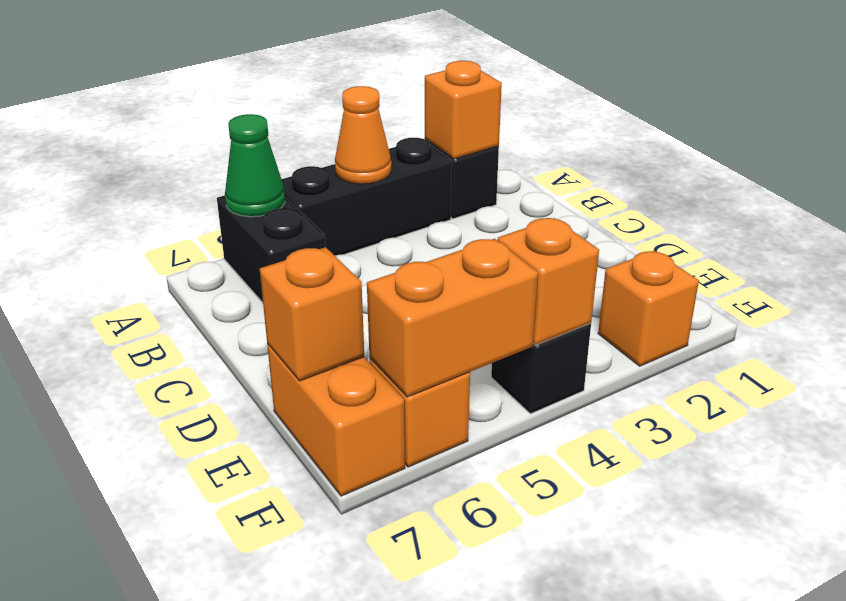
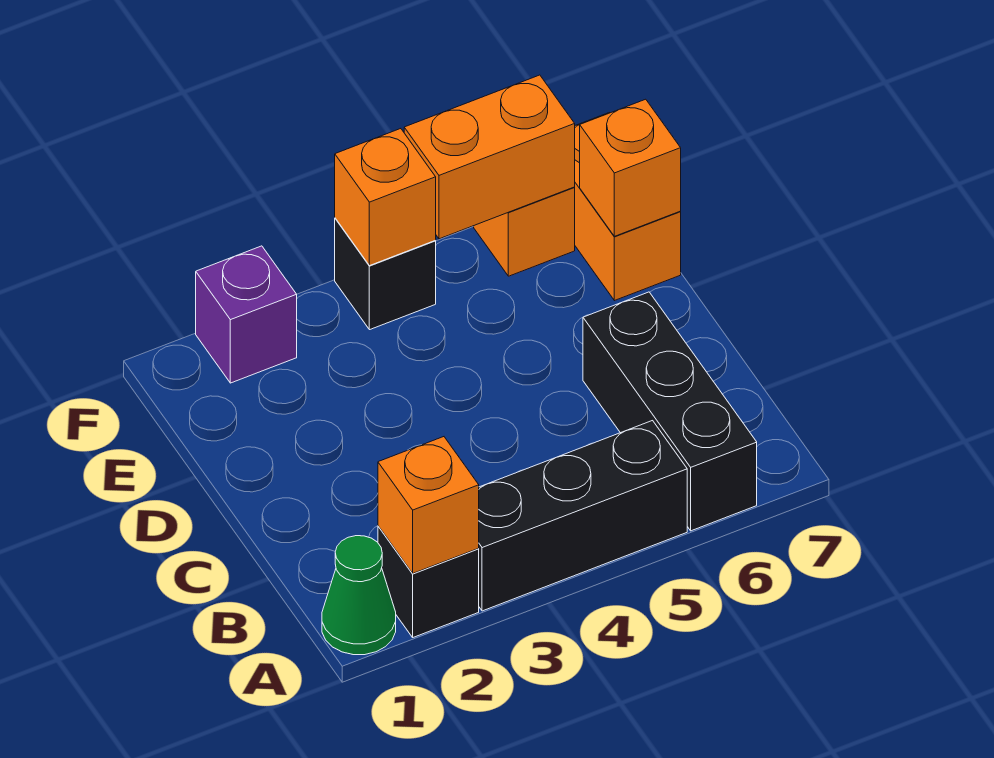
orange 1x1 cone [335,86,391,184] -> none
black 1x2 brick [217,195,325,302] -> black 1x3 brick [583,292,757,531]
green 1x1 cone [225,114,285,217] -> green 1x1 cone moved to [322,536,396,655]
orange 1x1 brick [598,251,699,366] -> purple 1x1 brick [196,246,297,383]

